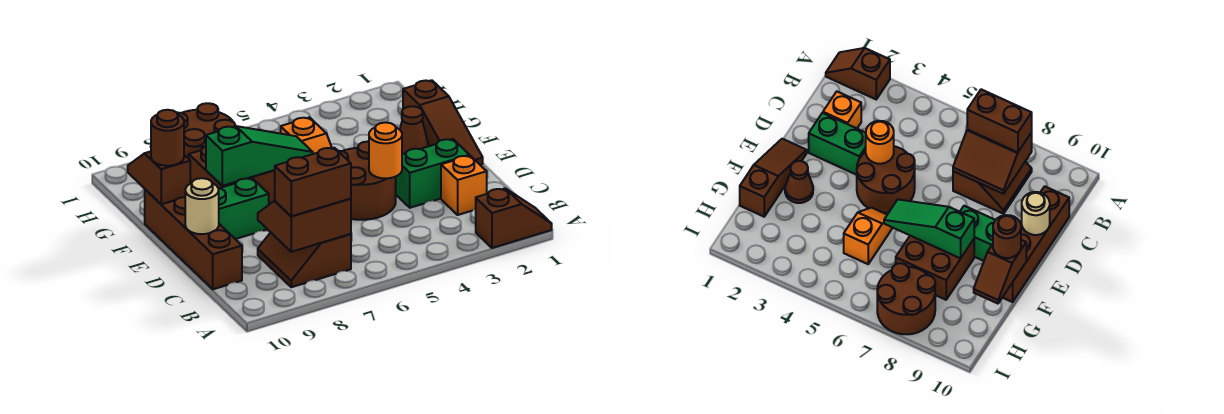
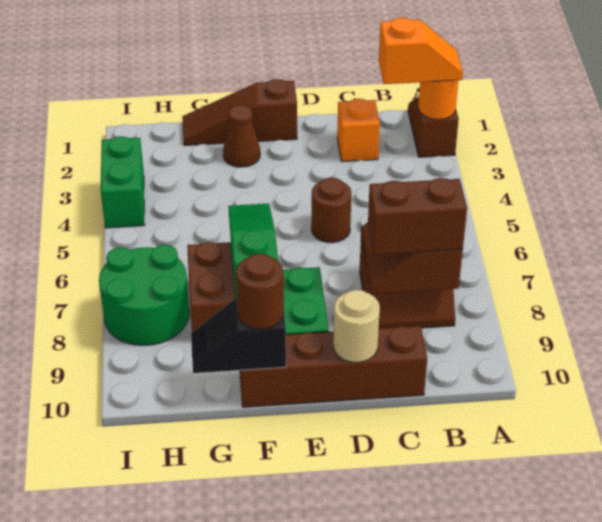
brown 1x2 brick [275,148,351,216] -> brown 1x2 brick turned to [368,178,467,255]
green 1x2 brick [396,139,469,208] -> green 1x2 brick moved to [101,136,144,228]
brown 2x2 round brick [339,141,396,220] -> brown 1x1 round brick [311,178,351,243]
orange 1x1 round brick [369,122,402,178] -> orange 1x1 round brick moved to [418,80,458,120]
brown 1x3 slope [403,80,483,165] -> brown 1x3 slope turned to [182,79,297,146]
orange 1x2 slope [281,117,332,154] -> orange 1x2 slope moved to [379,17,463,84]
brown 1x2 slope [128,151,190,204] -> black 1x2 slope [191,298,286,373]
brown 2x2 round brick [177,103,235,159] -> green 2x2 round brick [99,245,189,345]

